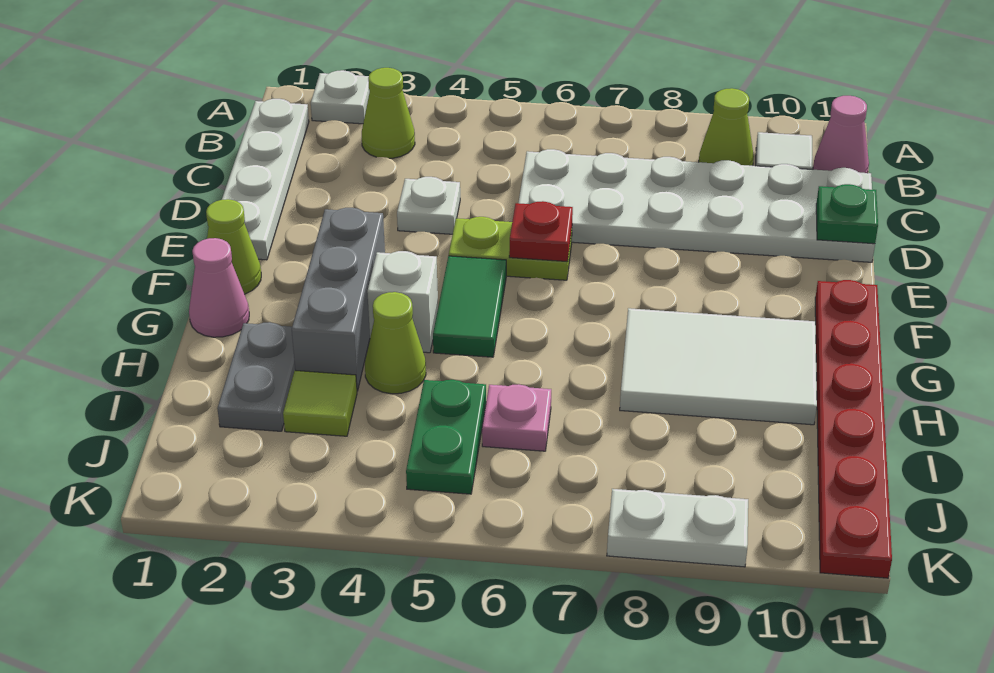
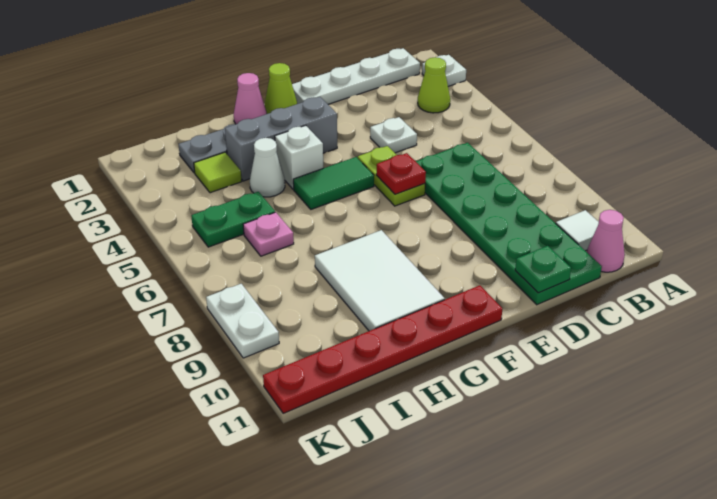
lime 1x1 cone [699,88,754,166] -> none
white 2x6 plate [518,149,875,262] -> green 2x6 plate [416,143,602,305]
lime 1x1 cone [365,292,426,394] -> white 1x1 cone [250,138,285,197]

